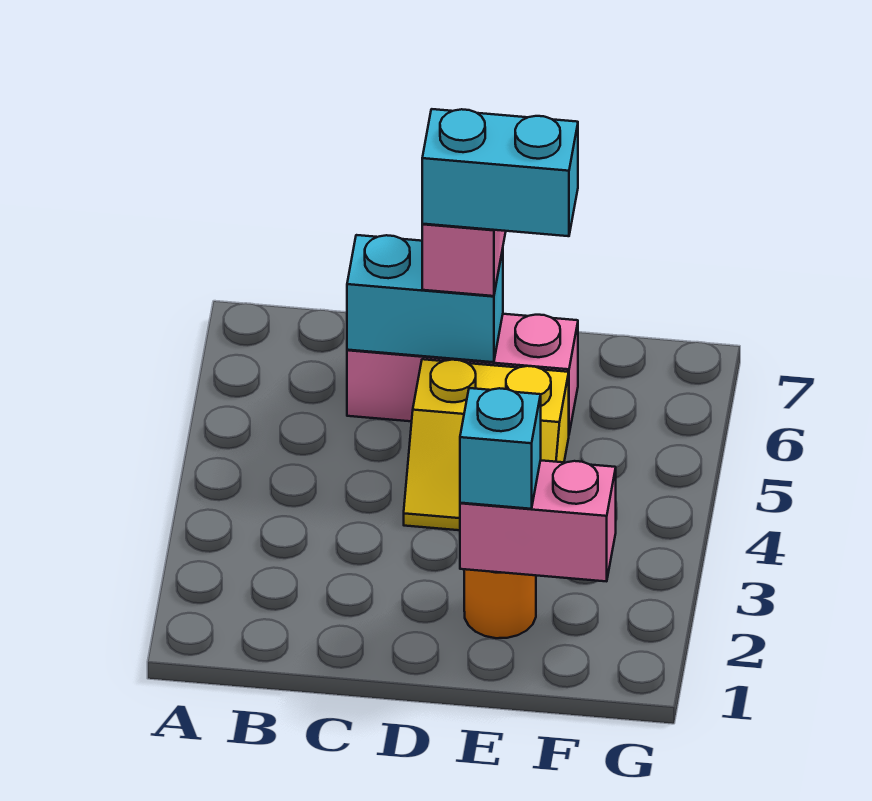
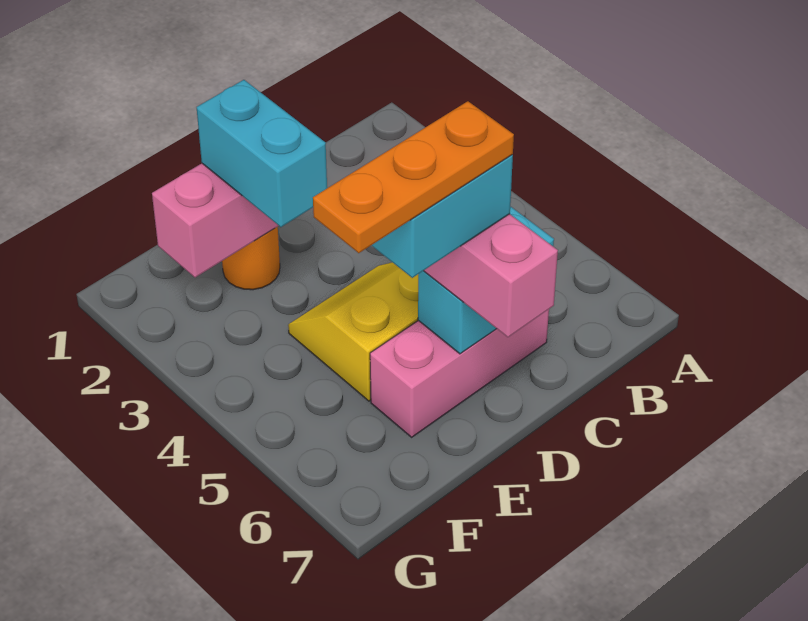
none -> orange 1x3 plate [313,101,514,253]
cyan 1x1 brick [460,388,541,509] -> cyan 1x2 brick [197,80,327,227]

